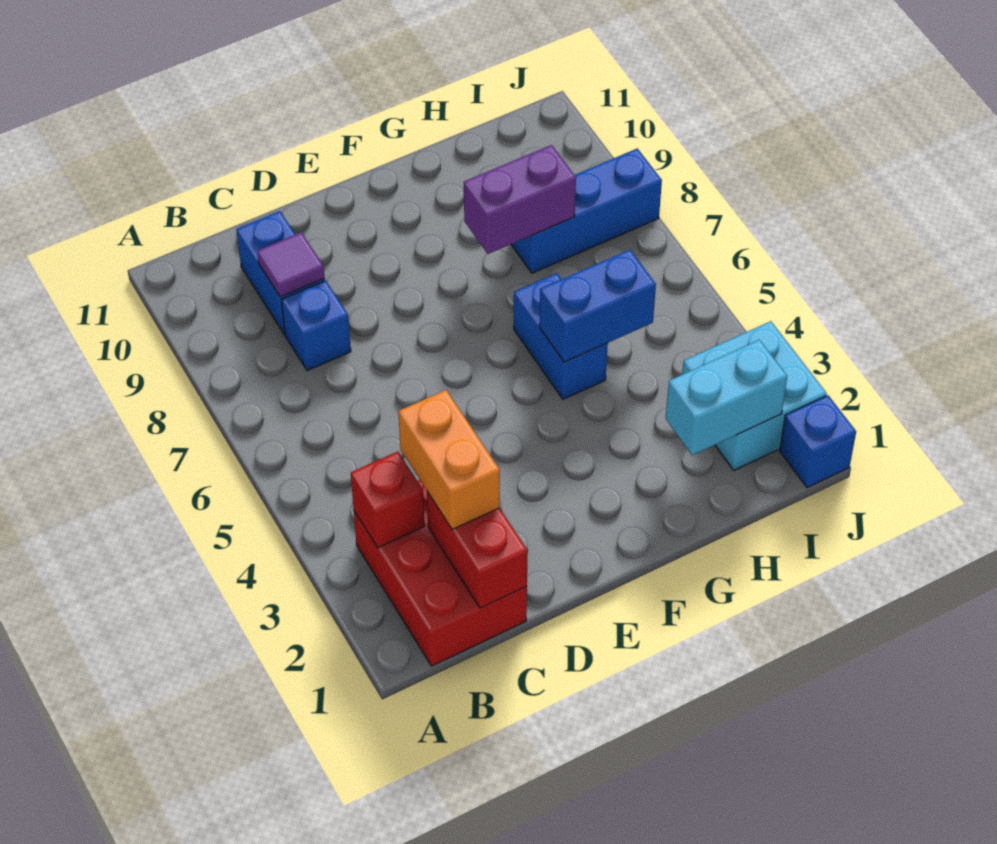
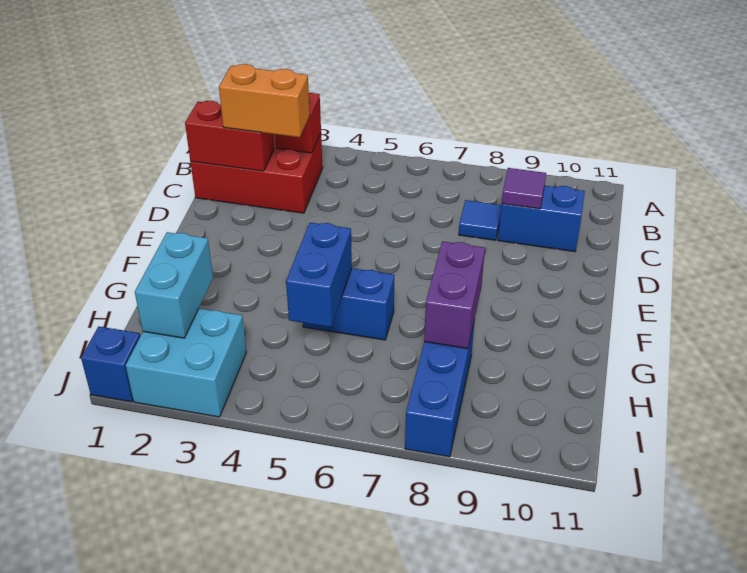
blue 1x1 brick [282,280,351,371] -> blue 1x1 tile [459,200,501,240]

